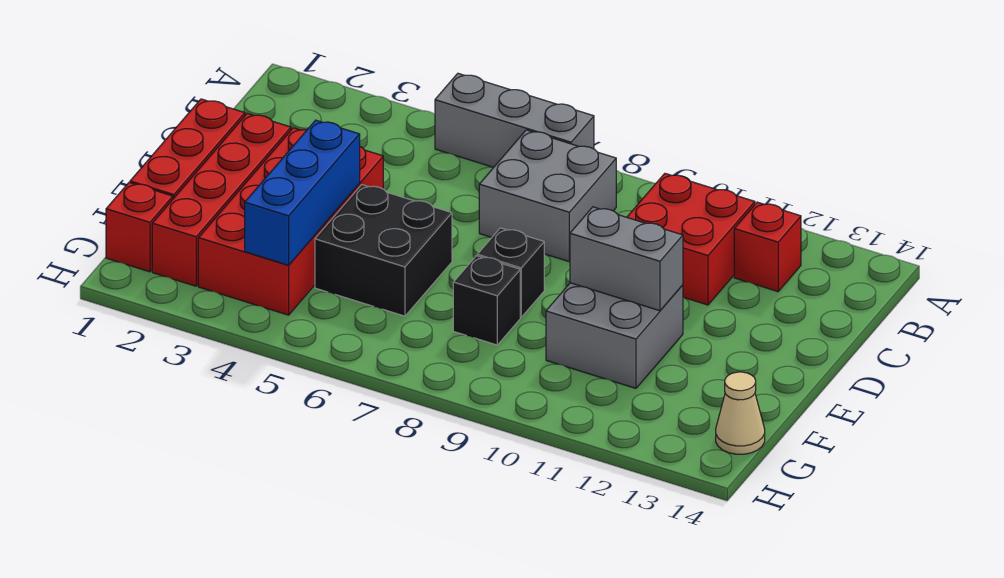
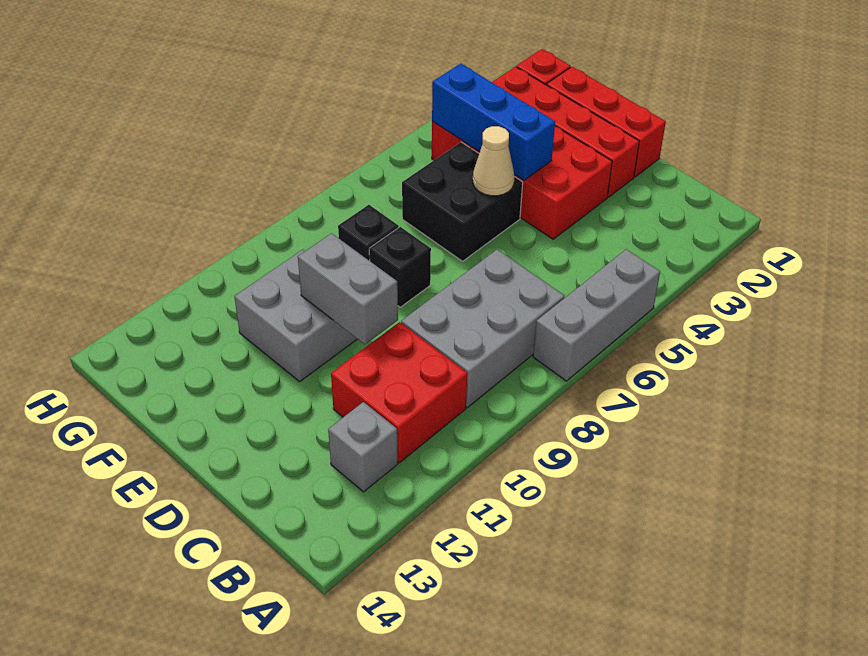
grey 2x2 brick [479,130,616,261] -> grey 2x3 brick [401,250,565,408]
red 1x1 brick [734,202,801,292] -> grey 1x1 brick [328,402,398,492]
grey 1x2 brick [570,207,683,311] -> grey 1x2 brick turned to [298,233,398,344]
tan 1x1 cone [716,372,765,454] -> tan 1x1 cone moved to [473,126,514,196]

